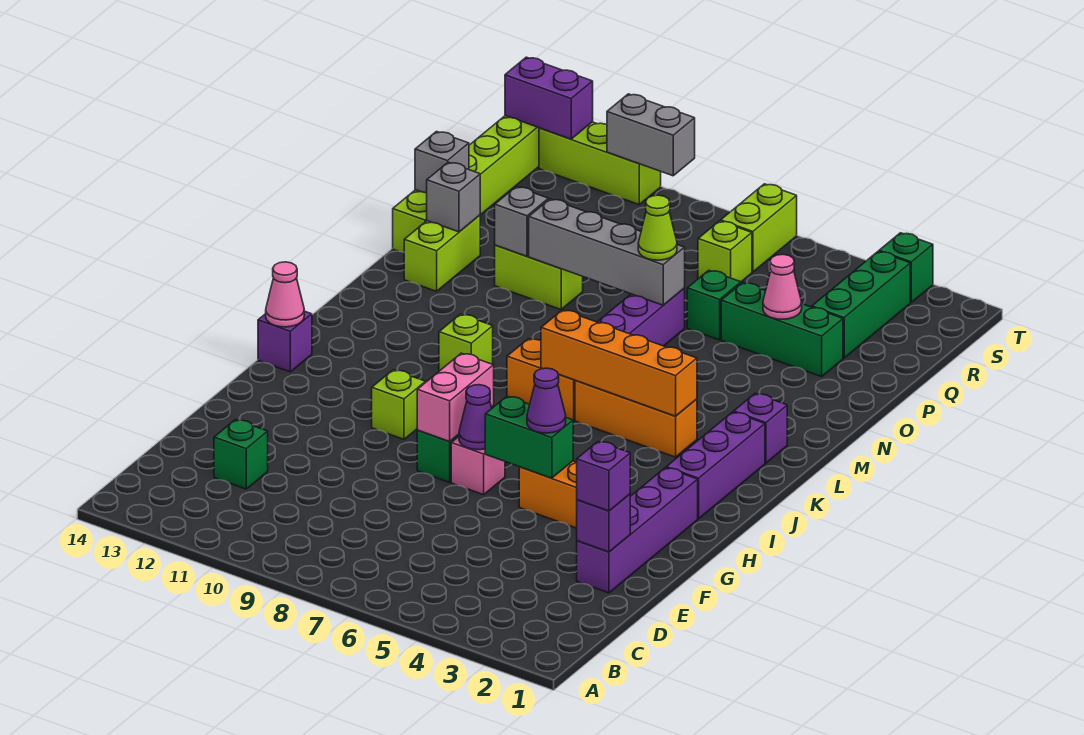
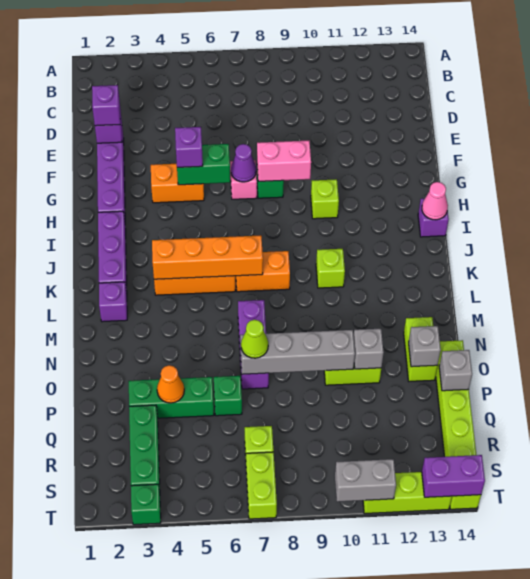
green 1x1 brick [214,420,268,489] -> none
purple 1x1 cone [527,368,566,433] -> purple 1x1 brick [175,127,203,167]
pink 1x2 brick [417,353,494,442] -> pink 1x2 brick turned to [257,141,311,181]
pink 1x1 cone [763,254,802,319] -> orange 1x1 cone [157,365,184,403]

